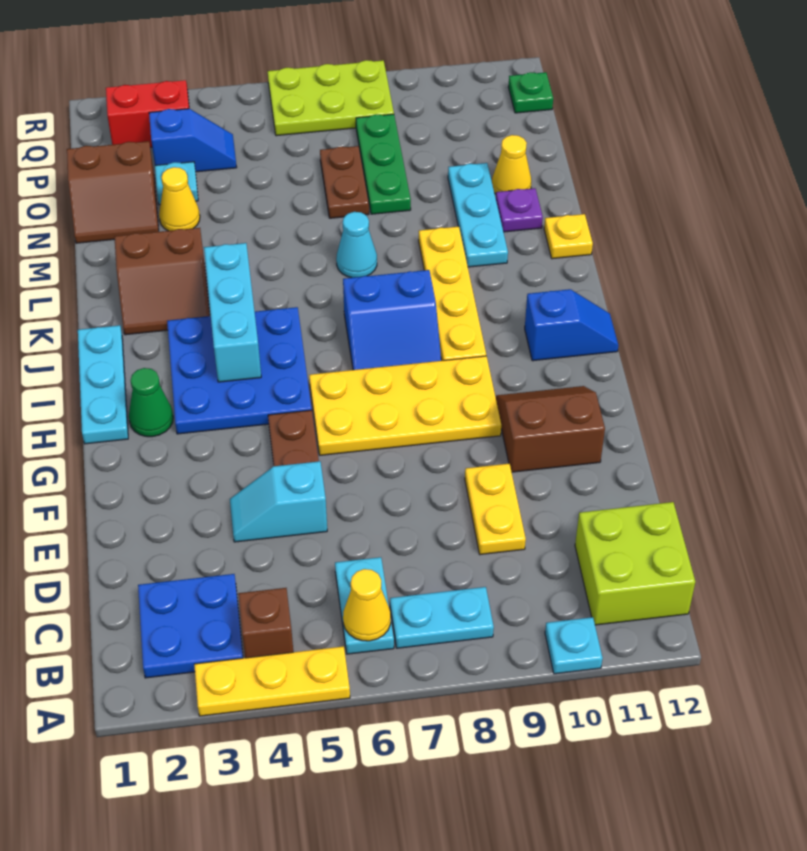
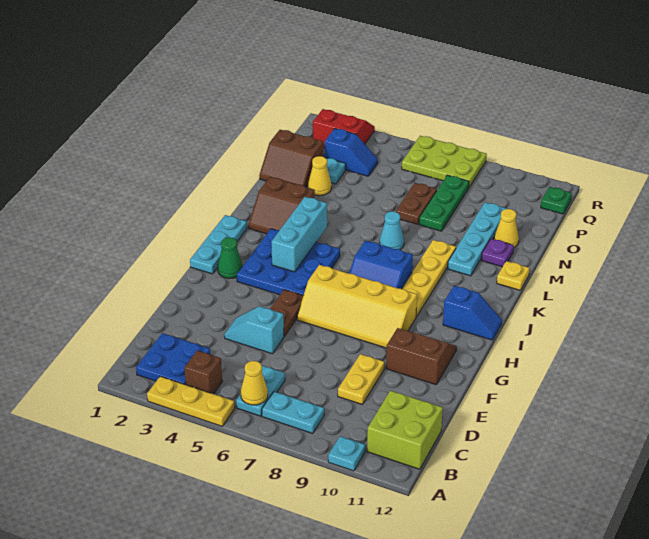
yellow 2x4 plate [309,356,501,455] -> yellow 2x4 slope [297,265,417,348]
cyan 1x3 plate [448,163,508,267] -> cyan 1x4 plate [448,202,507,276]

